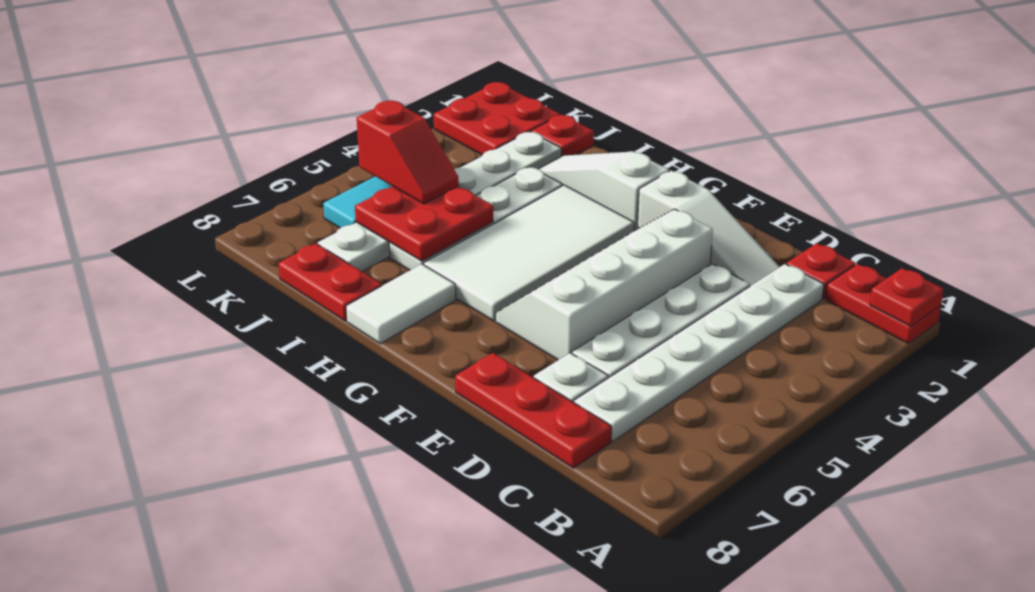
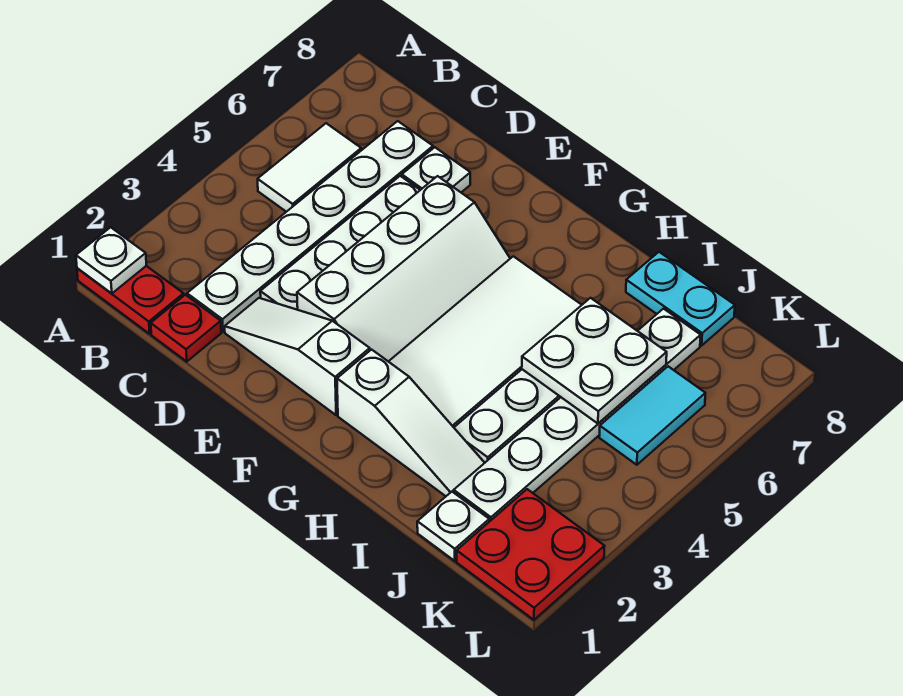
red 1x1 plate [870,268,943,326] -> white 1x1 plate [76,227,146,293]
red 1x3 plate [455,353,611,468] -> none
white 1x2 tile [346,264,456,344] -> white 1x2 tile moved to [258,123,361,212]
red 2x2 plate [355,186,493,261] -> white 2x2 plate [522,298,667,424]
red 1x2 plate [278,243,382,321] -> cyan 1x2 plate [626,252,735,346]
red 1x1 plate [531,115,594,156] -> white 1x1 plate [417,492,489,561]
red 1x2 slope [357,101,459,204] -> none

